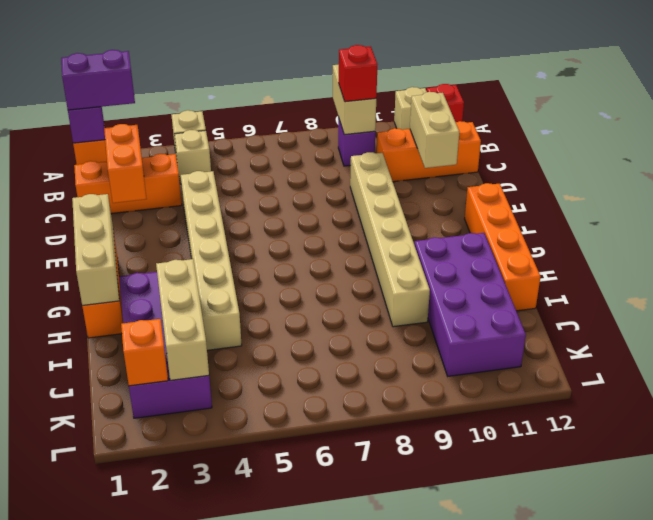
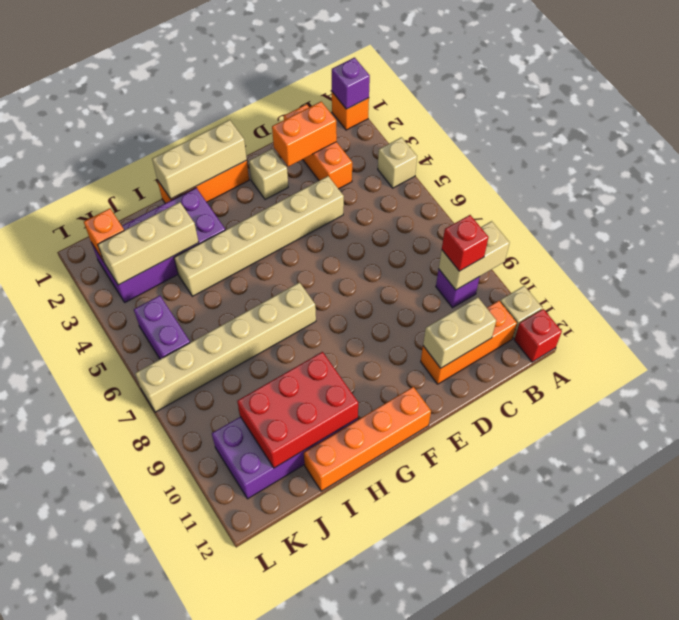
purple 1x2 brick [61,50,135,110] -> purple 1x2 brick moved to [134,296,190,359]
tan 1x1 brick [174,130,211,184] -> tan 1x1 brick moved to [249,149,288,200]
orange 1x3 brick [377,121,481,182] -> orange 1x3 brick turned to [421,301,517,384]
tan 1x6 brick [350,152,430,327] -> tan 1x6 brick moved to [135,282,316,412]
none -> red 2x3 brick [237,352,358,468]

